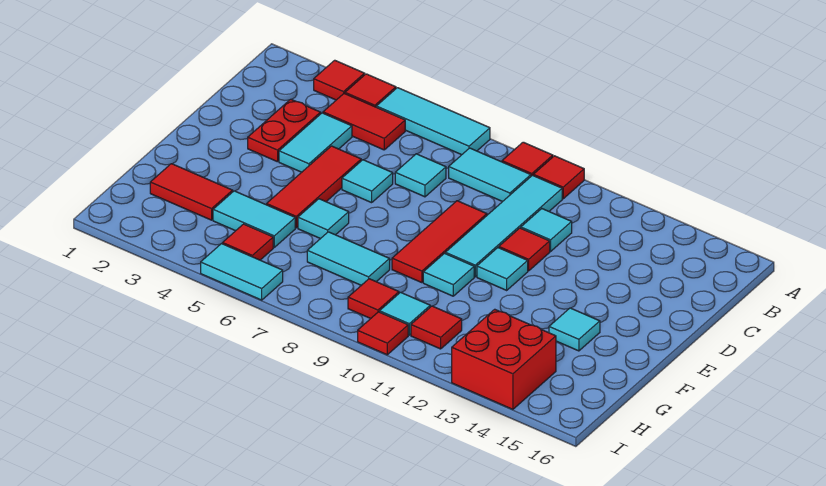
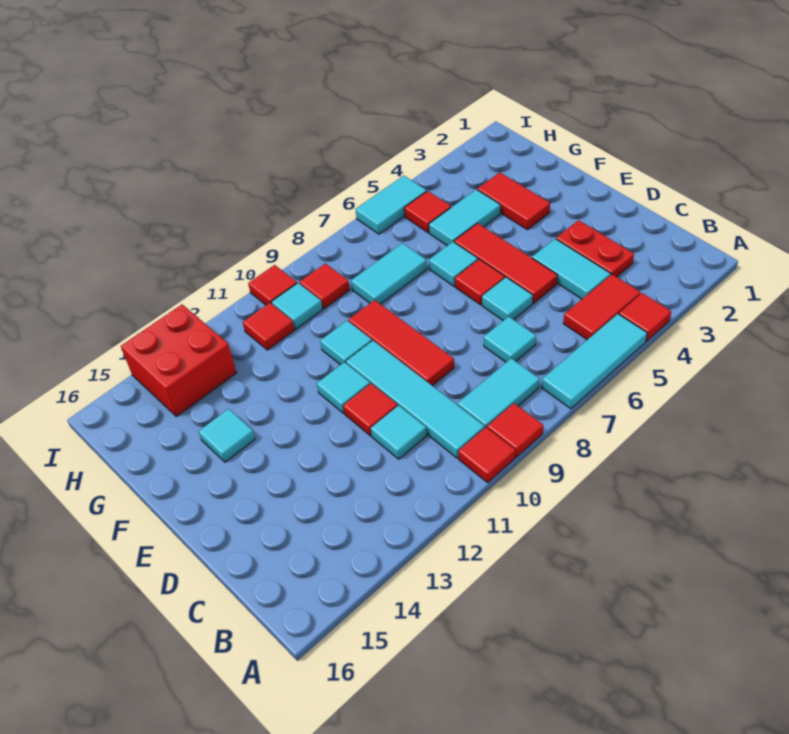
red 1x1 tile [314,60,365,100] -> red 1x1 tile moved to [455,259,505,305]
red 1x2 tile [150,164,233,220] -> red 1x2 tile turned to [477,172,550,230]

